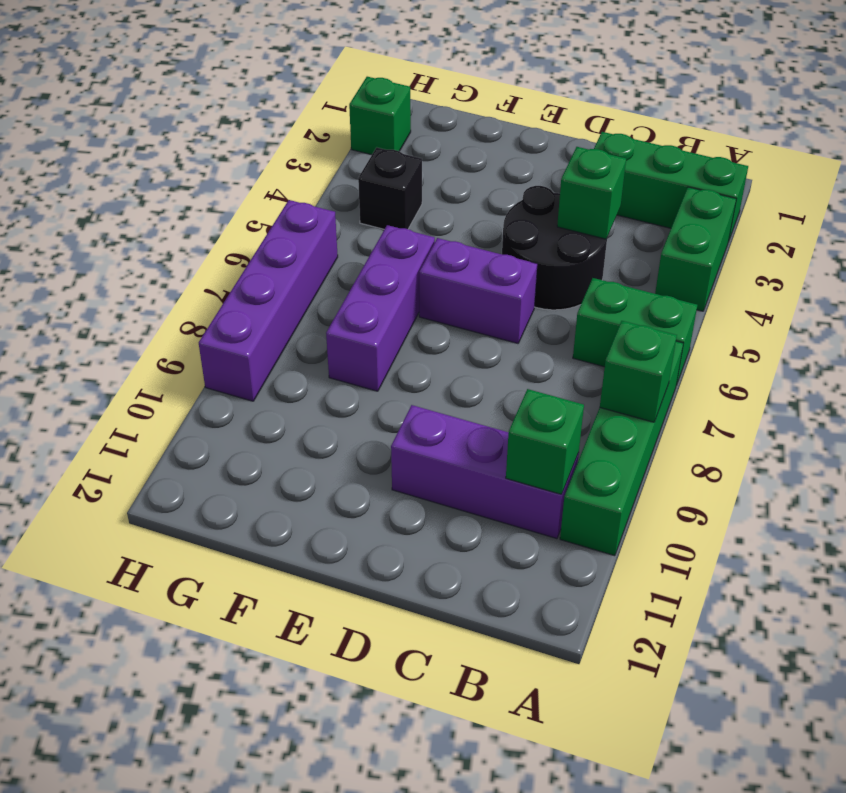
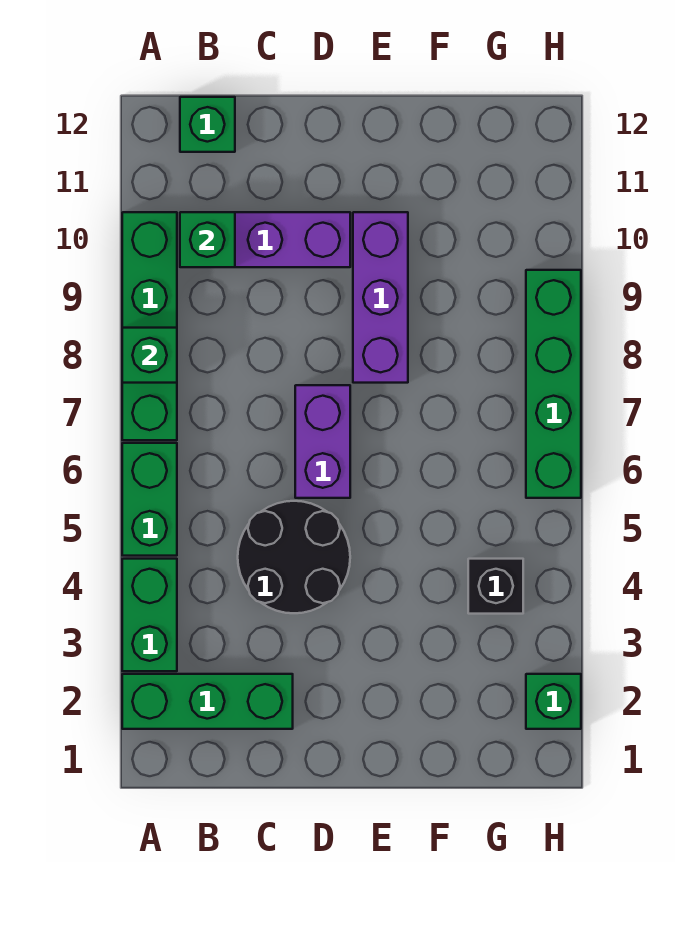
green 1x2 brick [573,278,697,385] -> green 1x2 brick turned to [122,443,177,556]
green 1x1 brick [557,147,626,239] -> green 1x1 brick moved to [180,97,235,152]
purple 1x2 brick [419,238,537,343] -> purple 1x2 brick turned to [295,385,350,498]
purple 1x3 brick [326,225,435,391] -> purple 1x3 brick moved to [353,212,408,383]
purple 1x4 brick [199,200,338,401] -> green 1x4 brick [526,270,581,498]

